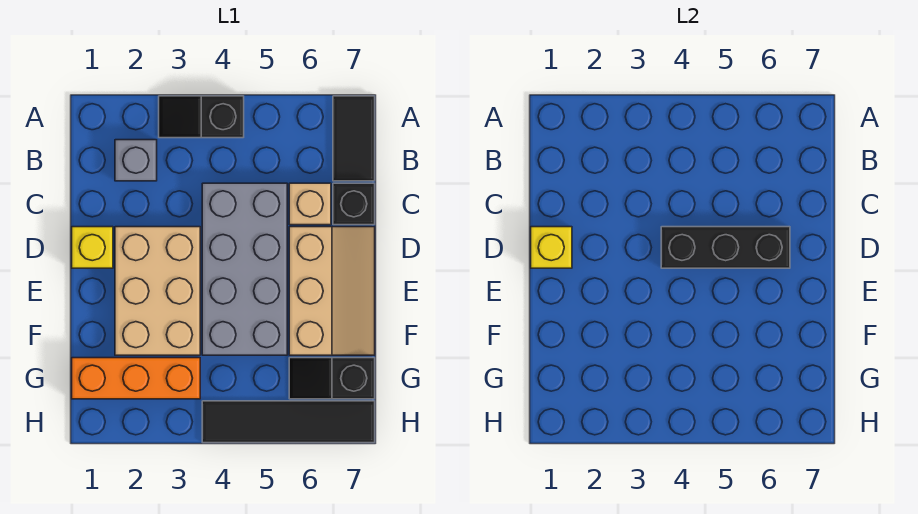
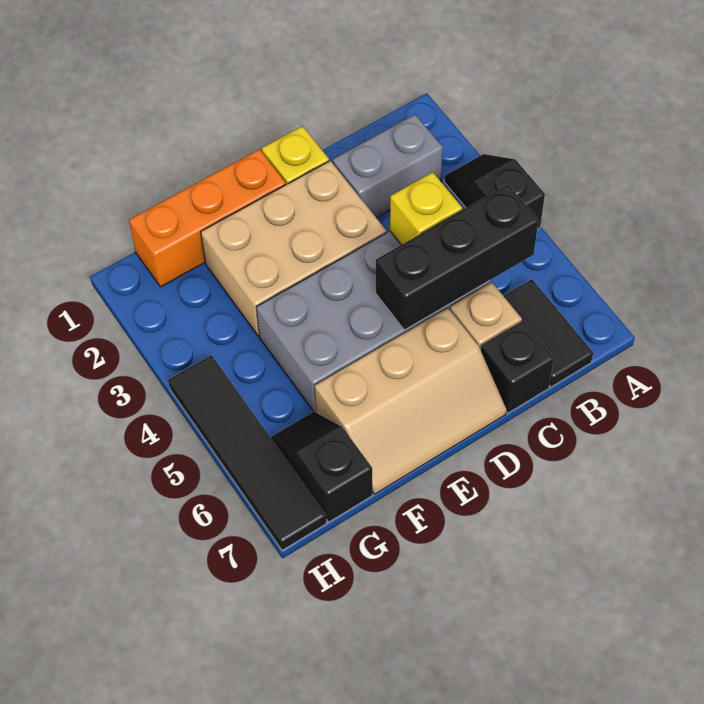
black 1x2 tile [333,96,375,181] -> black 1x2 tile turned to [504,279,593,387]
grey 1x1 brick [115,140,157,181] -> grey 1x2 brick [333,114,443,218]
yellow 1x1 brick [531,227,572,268] -> yellow 1x1 brick moved to [390,172,462,245]
black 1x3 brick [661,227,790,268] -> black 1x3 brick turned to [376,185,539,330]
orange 1x3 brick [72,358,200,399] -> orange 1x3 brick turned to [129,149,286,287]

